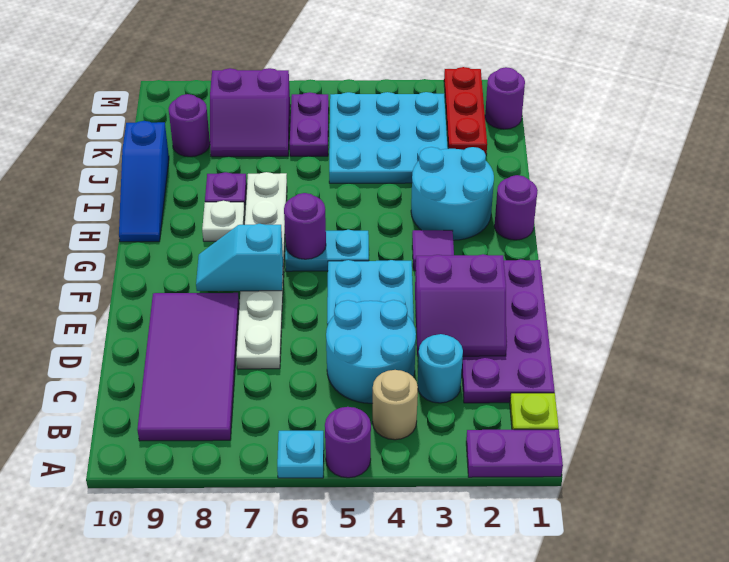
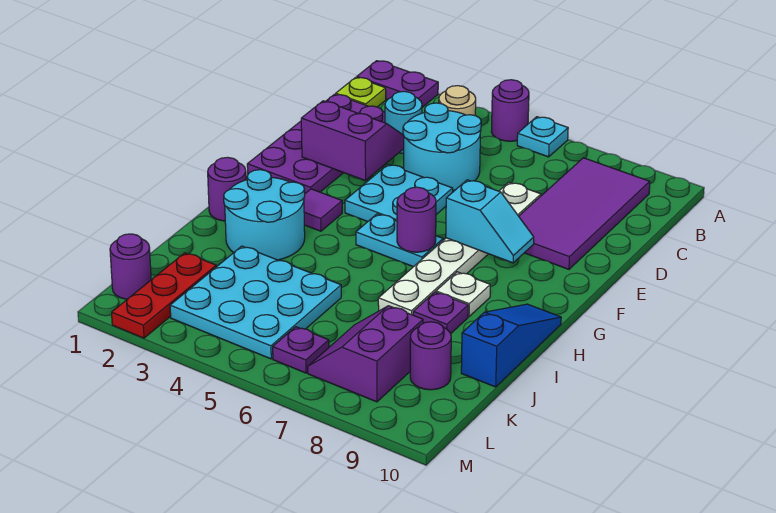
purple 1x2 plate [290,92,329,156] -> purple 1x1 plate [273,327,329,373]
purple 2x2 slope [210,68,290,157] -> purple 2x2 slope turned to [308,306,423,402]

